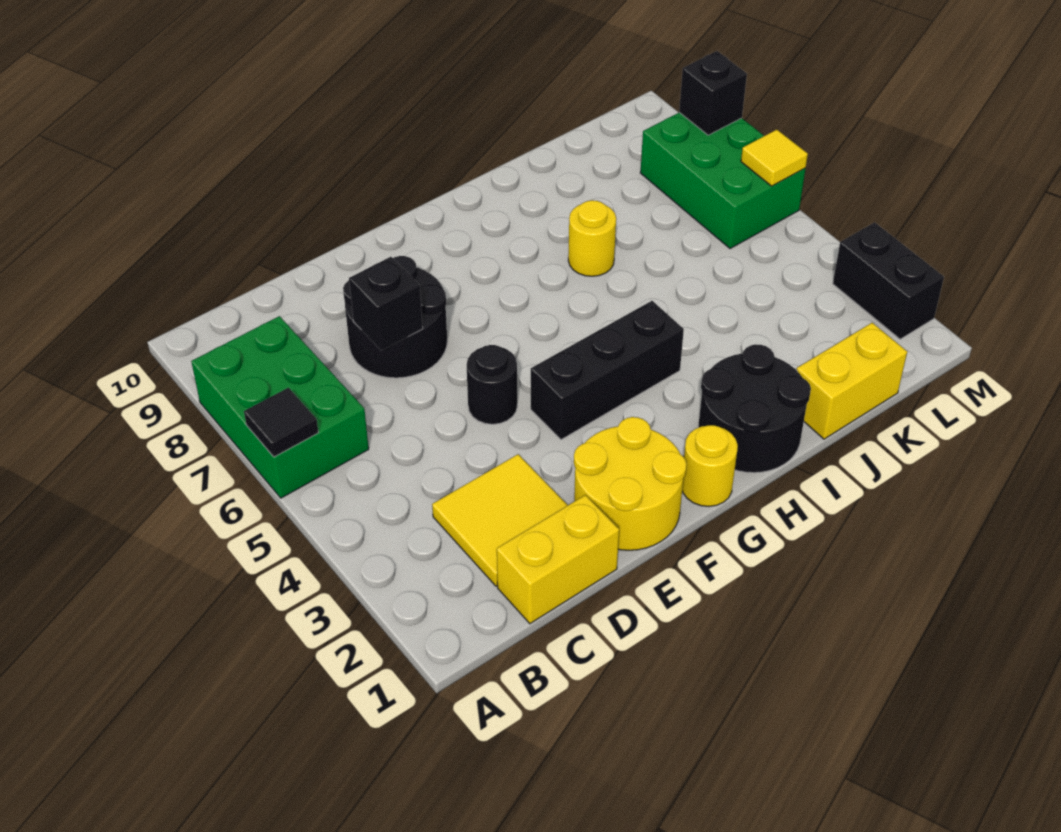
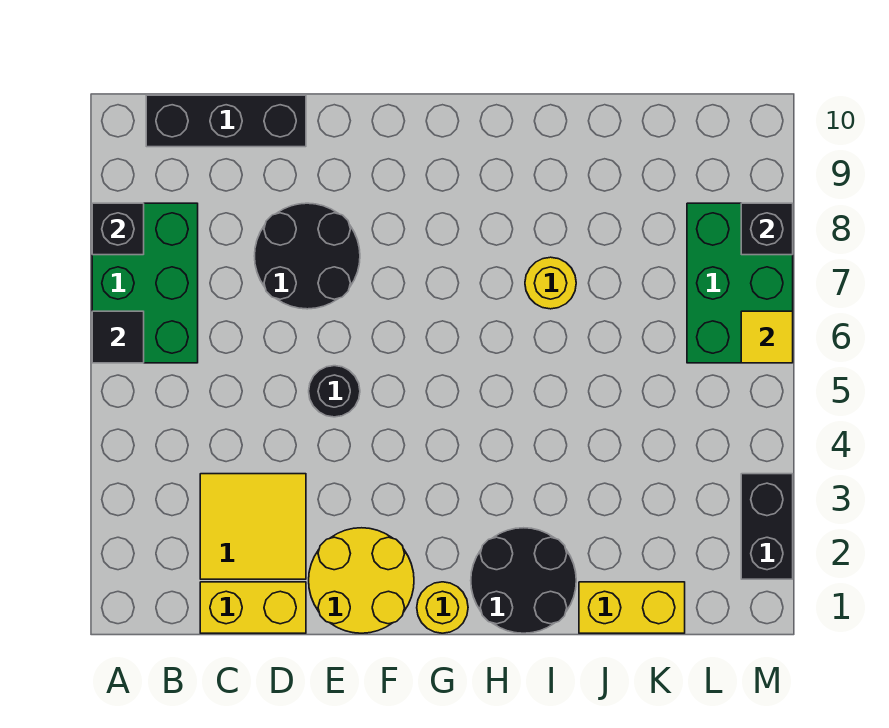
black 1x1 brick [349,257,423,351] -> black 1x1 brick moved to [92,203,144,255]
black 1x3 brick [531,301,684,440] -> black 1x3 brick moved to [146,95,306,147]

